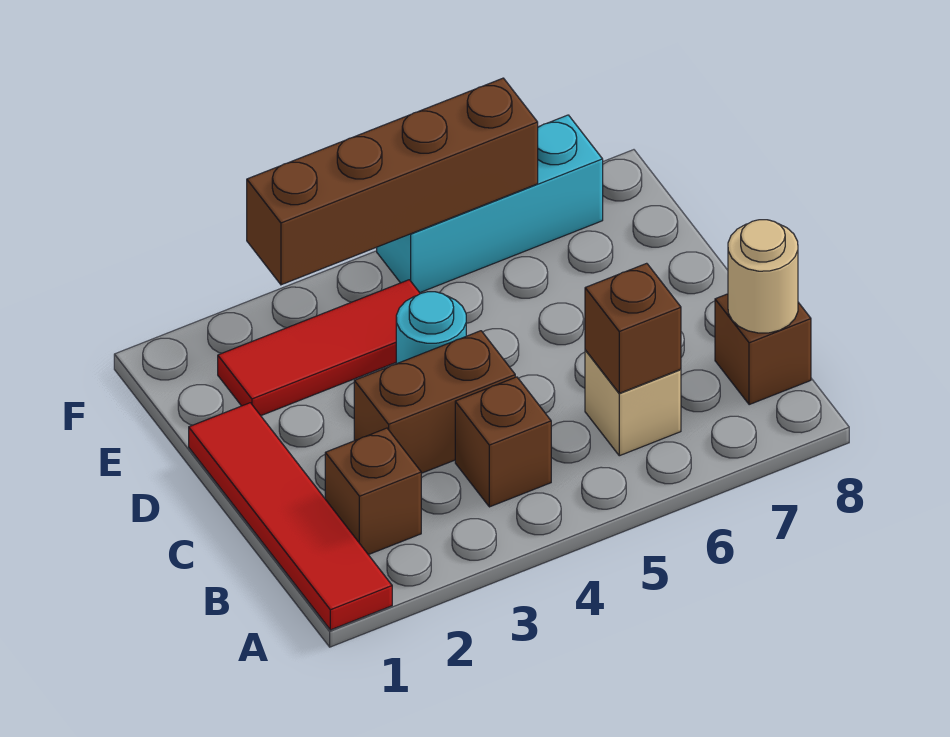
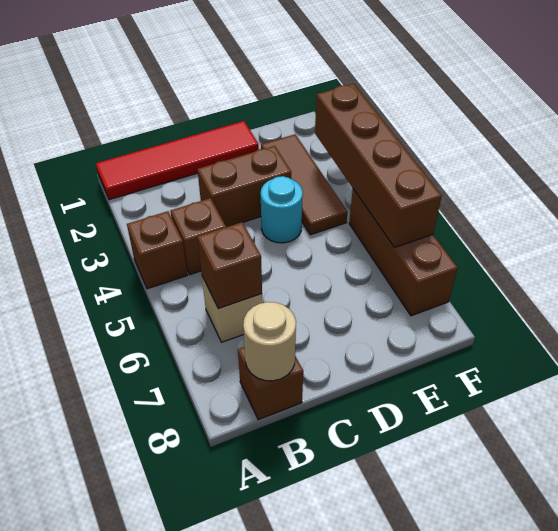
brown 1x1 brick [325,428,421,555] -> brown 1x1 brick moved to [127,211,187,289]
brown 1x2 brick [354,331,515,473] -> brown 1x2 brick turned to [198,146,291,227]
red 1x3 tile [218,280,420,416] -> brown 1x3 tile [261,134,348,235]
cyan 1x3 brick [377,115,603,293] -> brown 1x3 brick [349,189,458,316]

